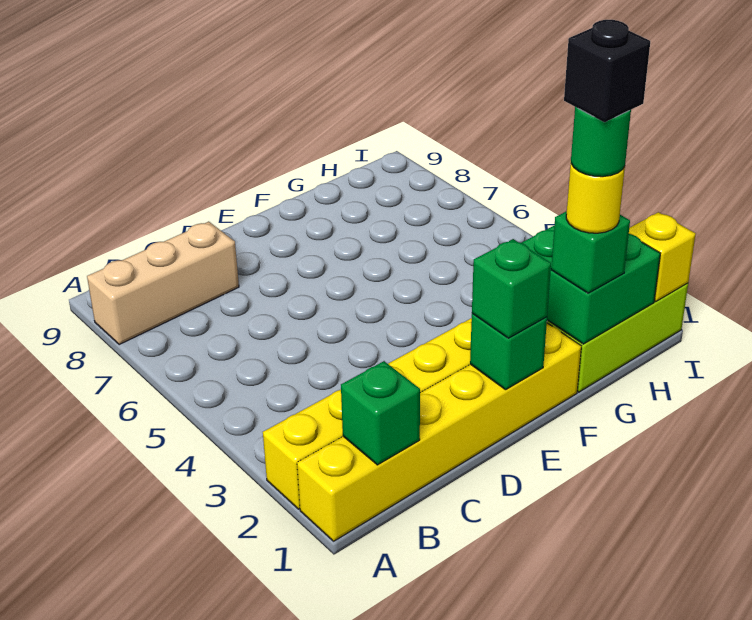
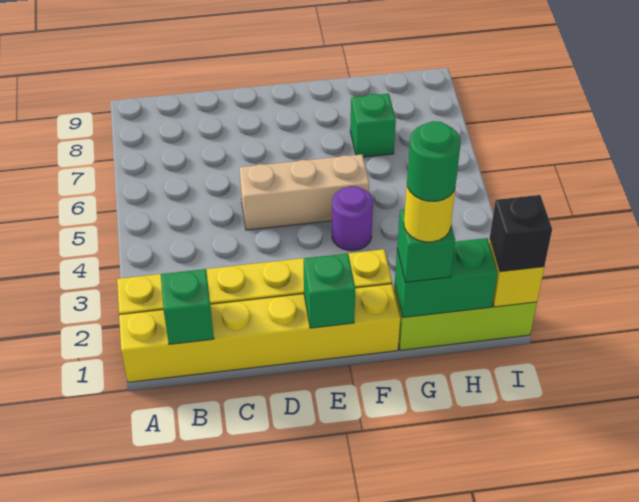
tan 1x3 brick [87,222,239,345] -> tan 1x3 brick moved to [239,154,369,230]
green 1x1 brick [472,239,551,338] -> green 1x1 brick moved to [350,94,396,157]
none -> purple 1x1 round brick [332,186,373,251]
green 2x2 brick [522,225,660,344] -> green 1x2 brick [395,238,498,317]
black 1x1 brick [564,20,650,122] -> black 1x1 brick moved to [490,195,552,272]

